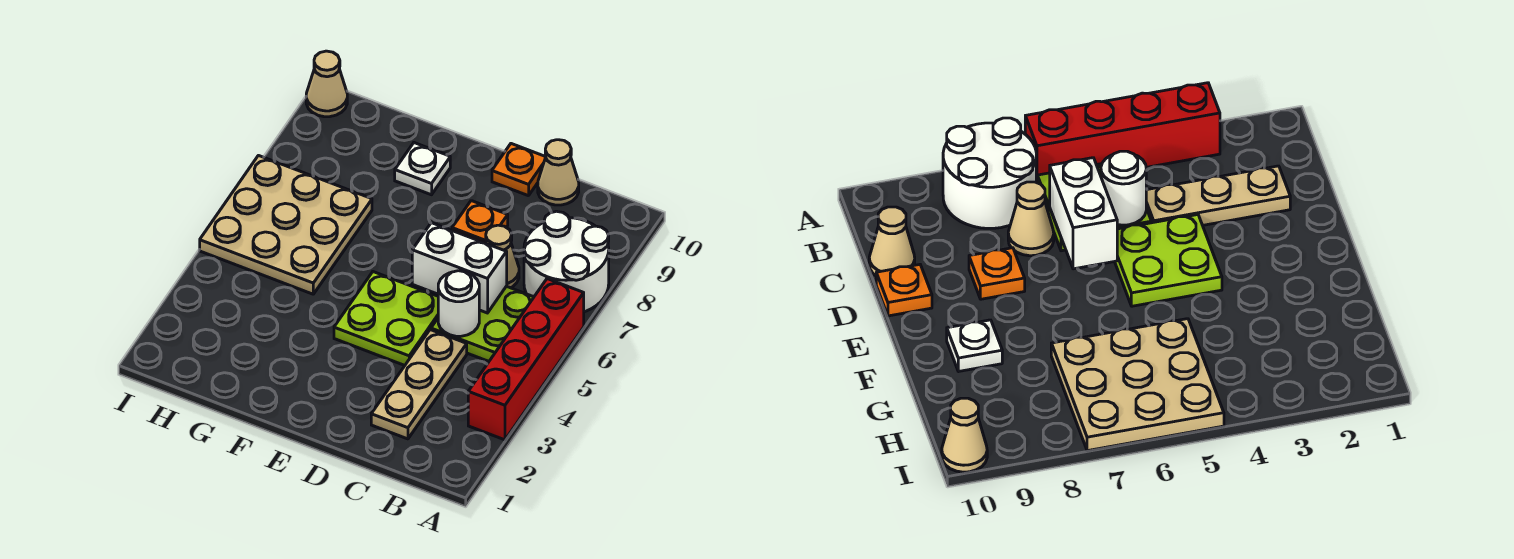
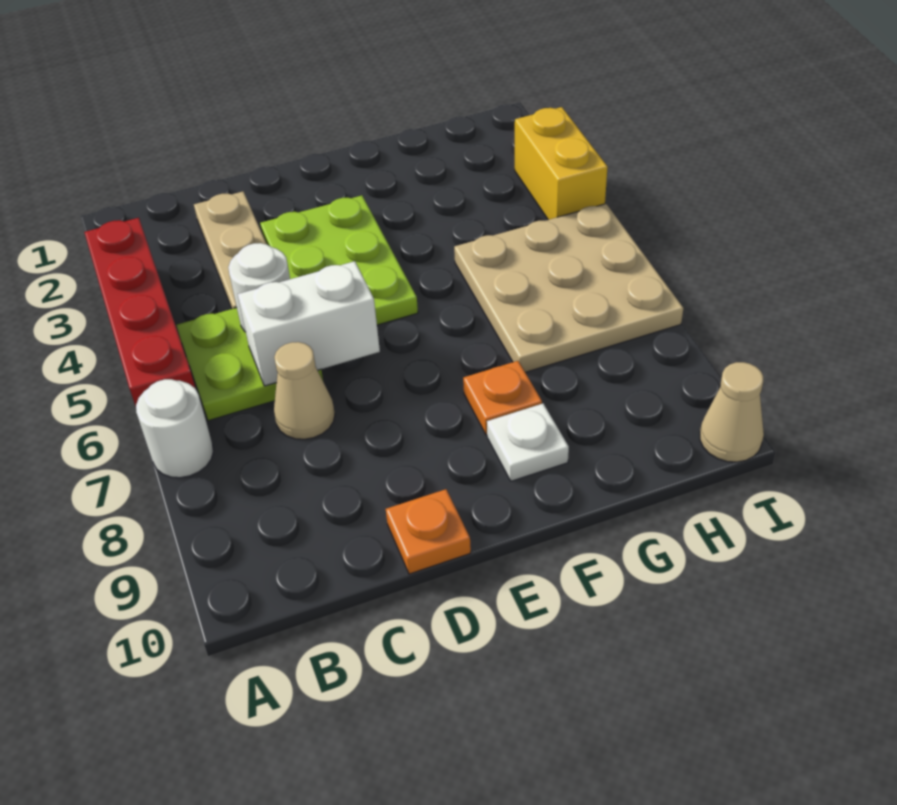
white 2x2 round brick [524,211,609,312] -> white 1x1 round brick [136,379,213,478]
tan 1x1 cone [538,140,579,205] -> none
lime 2x2 plate [334,272,438,365] -> lime 2x3 plate [260,195,418,325]
orange 1x1 plate [452,201,508,243] -> orange 1x1 plate moved to [463,361,542,435]
none -> yellow 1x2 brick [515,107,608,220]

